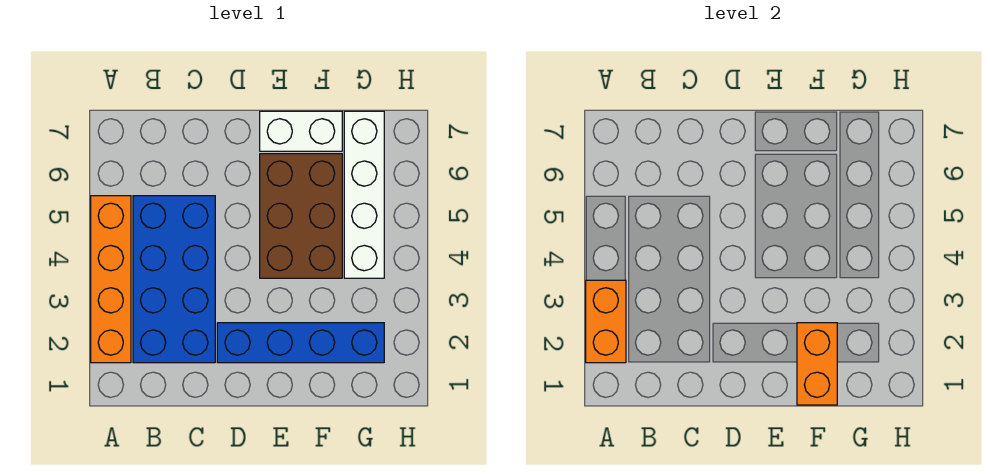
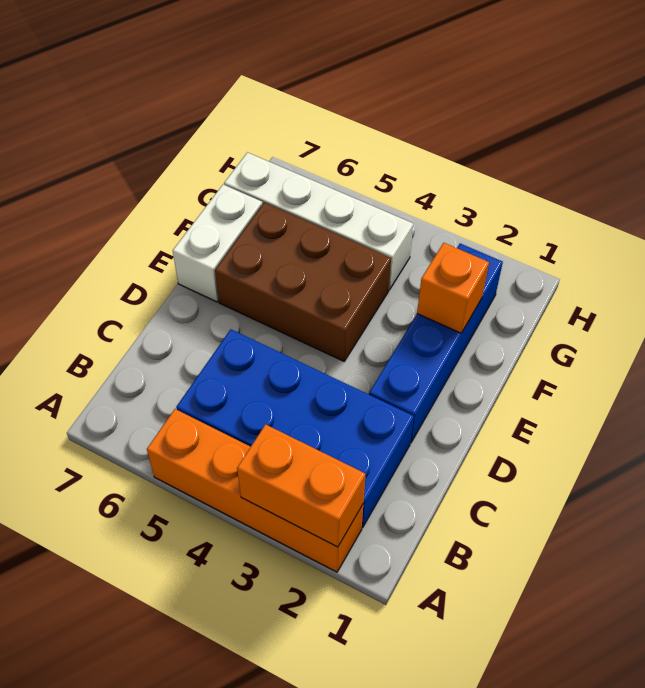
orange 1x2 brick [797,323,837,405] -> orange 1x1 brick [417,243,489,333]

